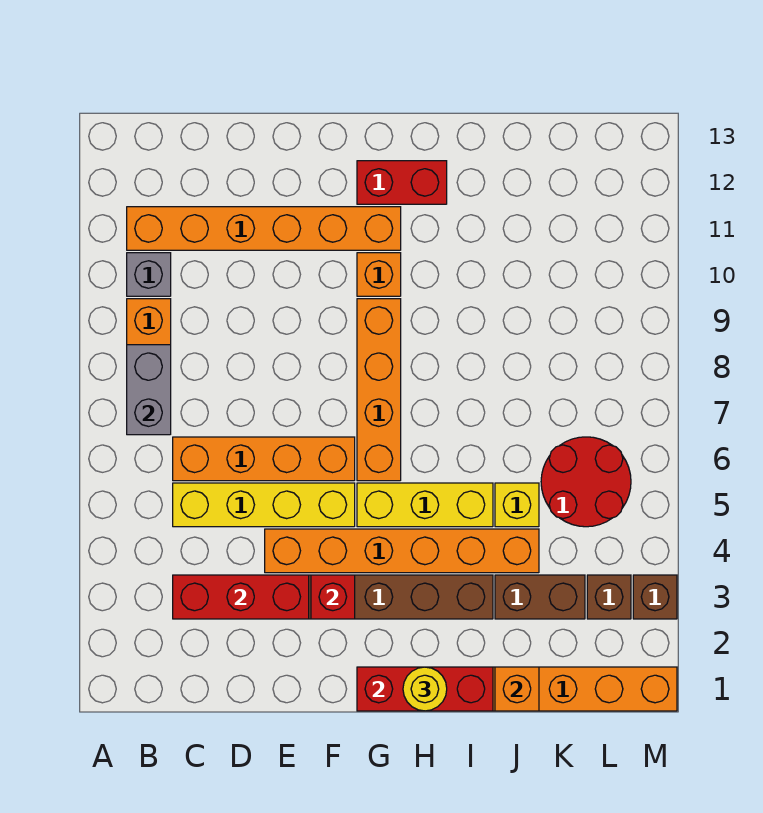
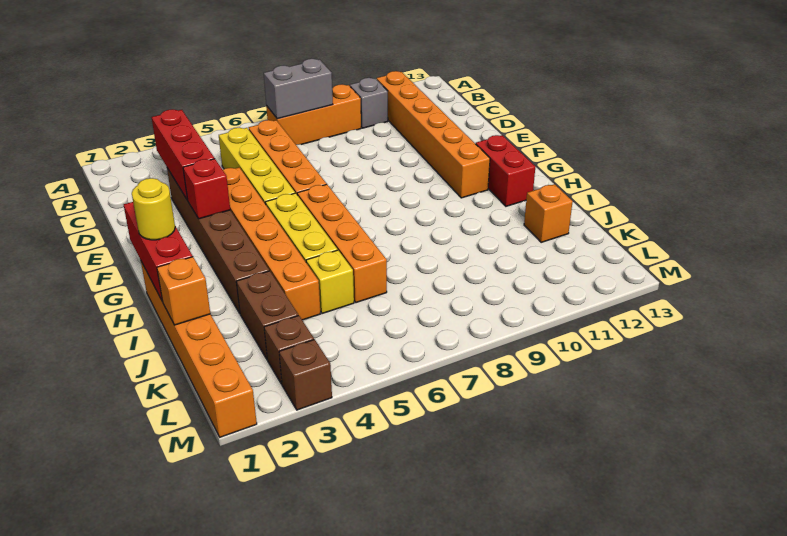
orange 1x4 brick [357,299,401,481] -> orange 1x4 brick turned to [297,184,387,303]
orange 1x1 brick [357,253,401,296] -> orange 1x1 brick moved to [524,184,573,242]
red 2x2 round brick [541,437,631,527] -> none

